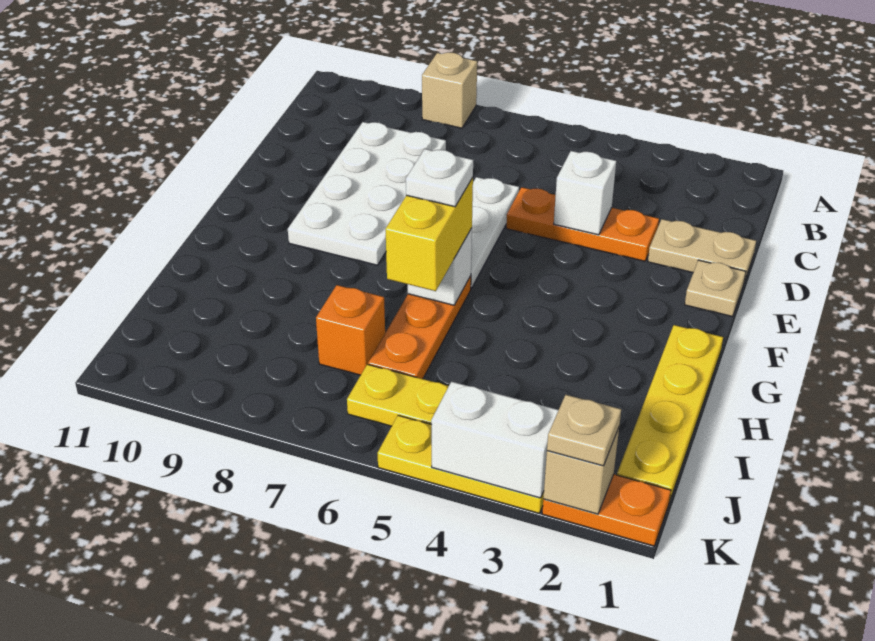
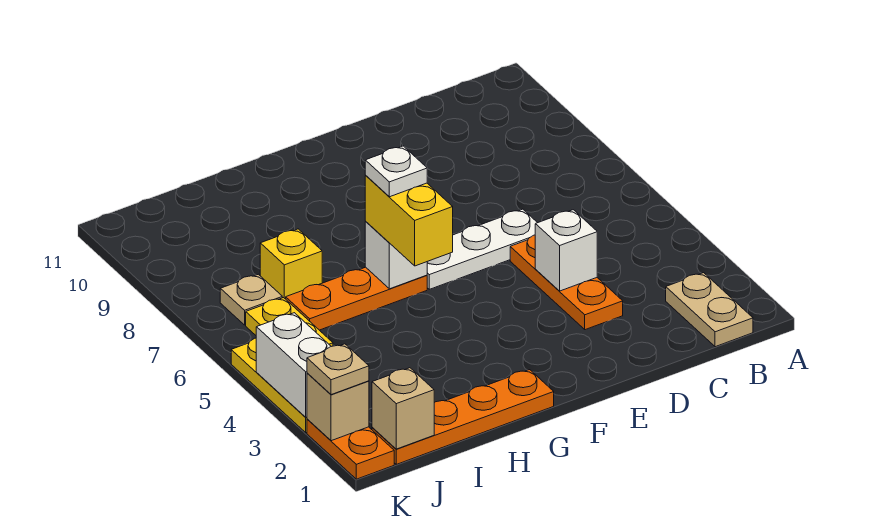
tan 1x1 brick [422,52,477,128] -> tan 1x1 brick moved to [372,368,434,449]
white 2x4 plate [288,122,446,265] -> none
tan 1x2 plate [648,219,756,282] -> tan 1x2 plate moved to [666,273,753,347]
tan 1x1 plate [685,260,746,316] -> tan 1x1 plate moved to [220,274,282,325]
yellow 1x4 plate [617,325,723,502] -> orange 1x4 plate [372,370,554,464]
yellow 1x2 brick [386,178,473,291] -> yellow 1x2 brick turned to [365,176,453,266]
orange 1x1 brick [316,285,385,375] -> yellow 1x1 brick [260,229,322,299]

